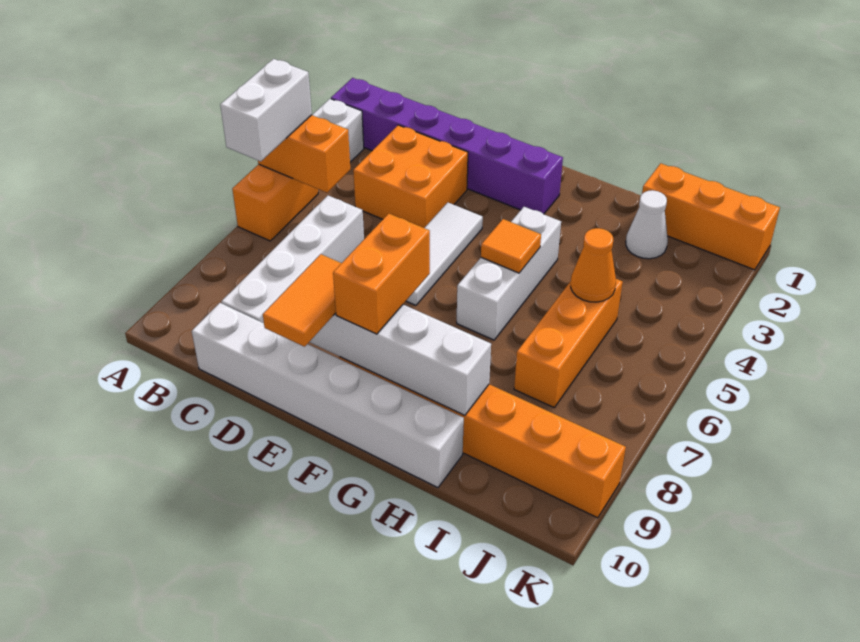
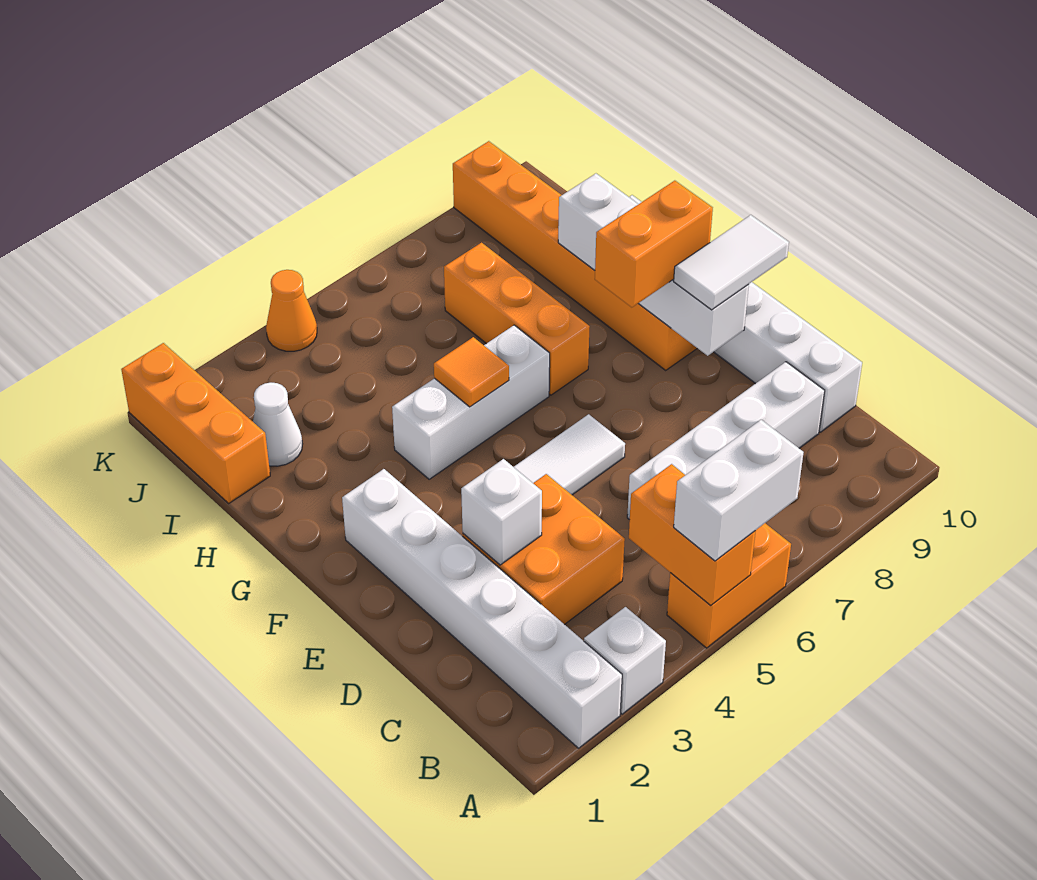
purple 1x6 brick [331,78,563,214] -> white 1x6 brick [342,469,622,748]
none -> white 1x1 brick [461,459,542,565]
orange 1x2 tile [263,254,341,347] -> white 1x2 tile [674,215,789,310]
orange 1x3 brick [514,279,623,407] -> orange 1x3 brick turned to [444,243,590,395]
orange 1x1 cone [571,228,616,302] -> orange 1x1 cone moved to [266,270,317,351]

